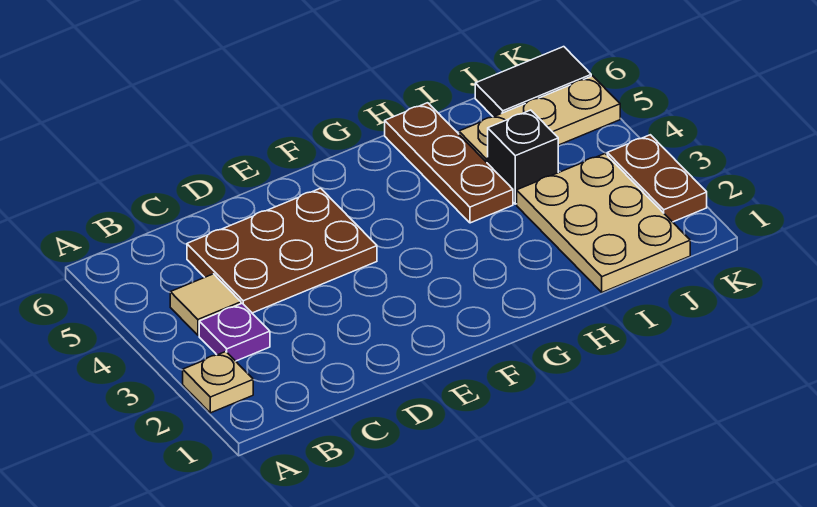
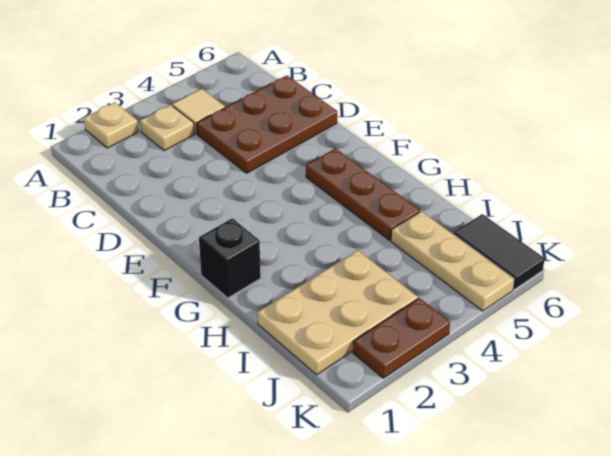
purple 1x1 plate [199,303,270,361] -> tan 1x1 plate [140,105,194,151]
brown 2x3 plate [187,188,377,313] -> brown 2x3 plate turned to [196,76,337,173]
brown 1x3 plate [385,103,513,223] -> brown 1x3 plate turned to [306,149,420,240]
black 1x1 brick [488,110,558,204] -> black 1x1 brick moved to [199,218,261,298]

